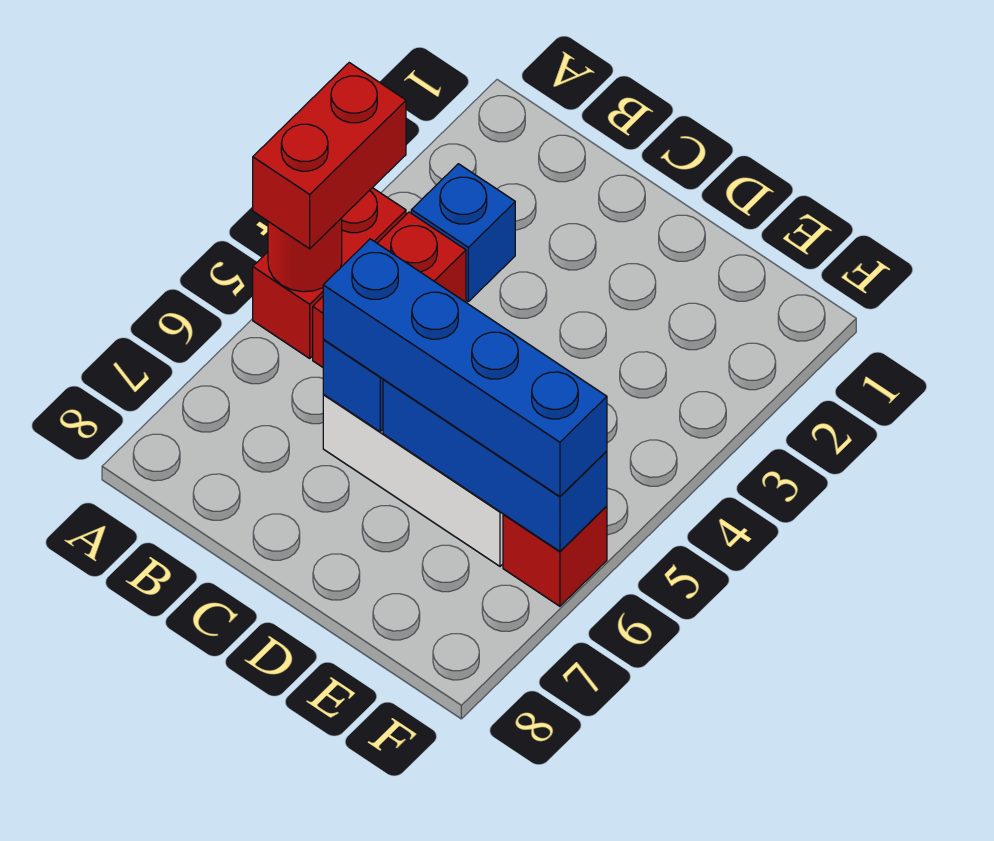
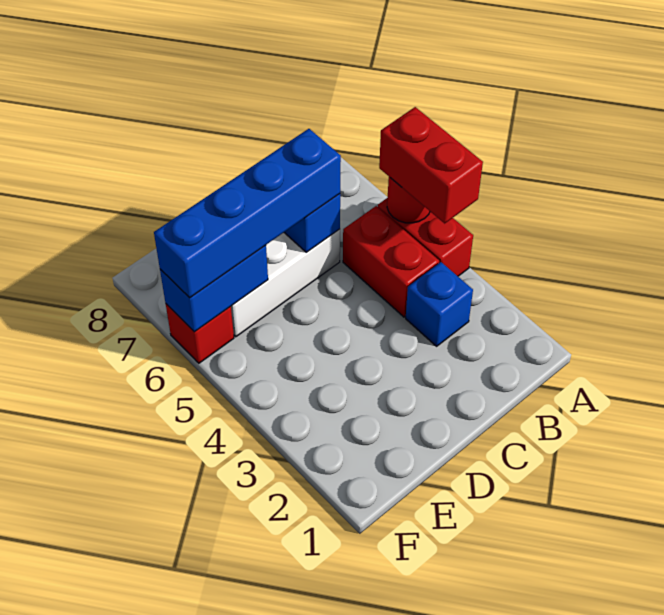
blue 1x3 brick [383,379,607,551] -> blue 1x2 brick [160,245,268,332]

